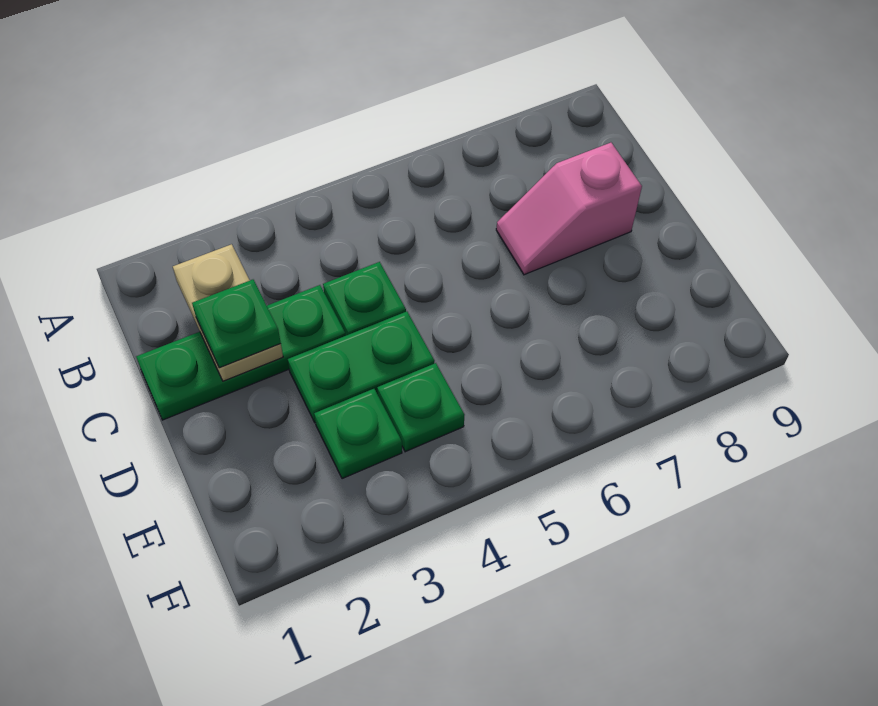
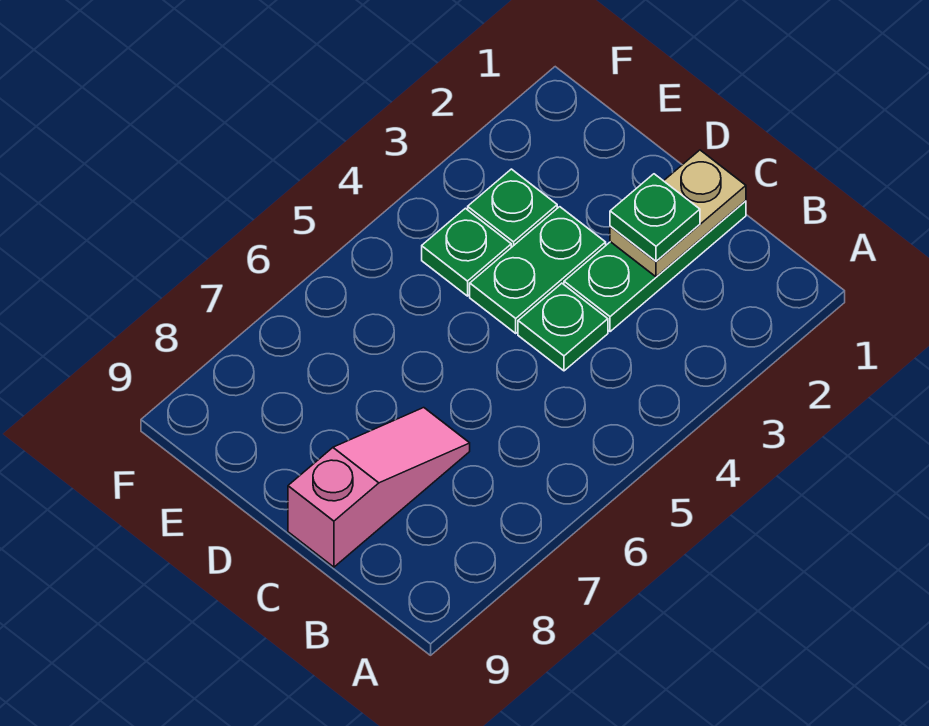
tan 1x2 plate [173,244,283,381] -> tan 1x2 plate turned to [610,150,746,277]
pink 1x2 slope [496,143,642,275] -> pink 1x3 slope [288,408,470,567]

